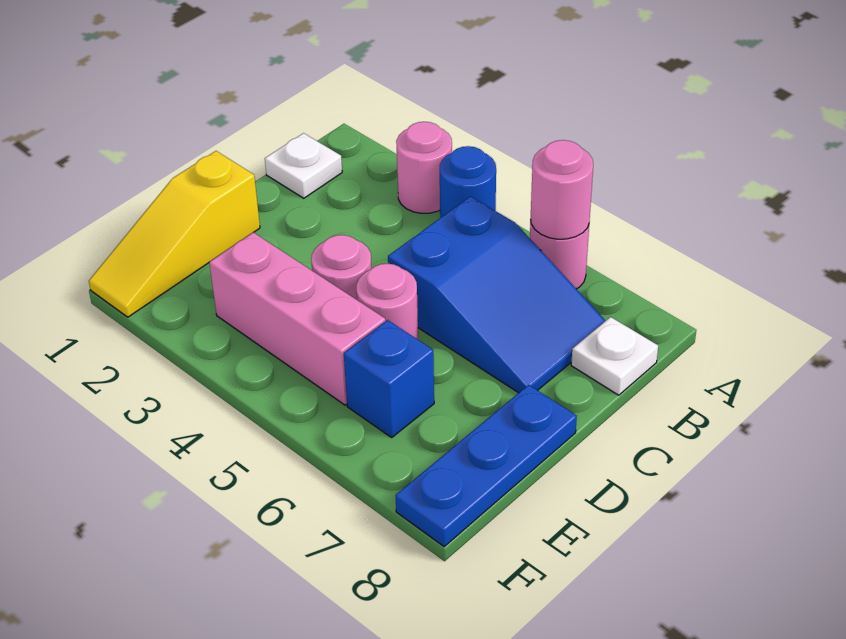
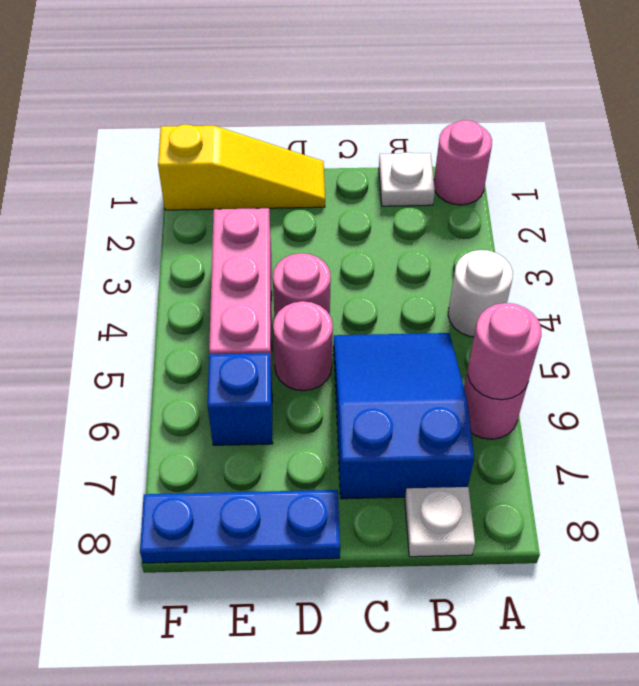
pink 1x1 round brick [396,122,452,213] -> pink 1x1 round brick moved to [434,120,492,205]
blue 1x1 round brick [440,146,496,218] -> white 1x1 round brick [448,250,513,337]
blue 2x3 slope [388,196,605,393] -> blue 2x3 slope turned to [334,333,474,499]
yellow 1x3 slope [89,151,260,317] -> yellow 1x3 slope turned to [158,125,325,210]

